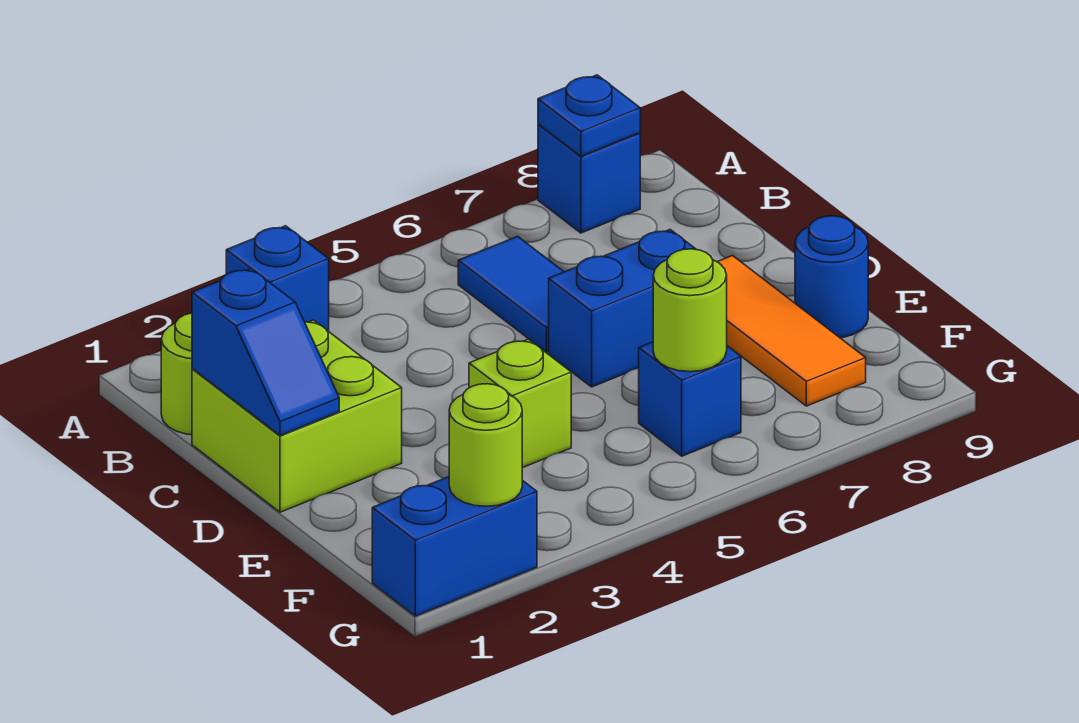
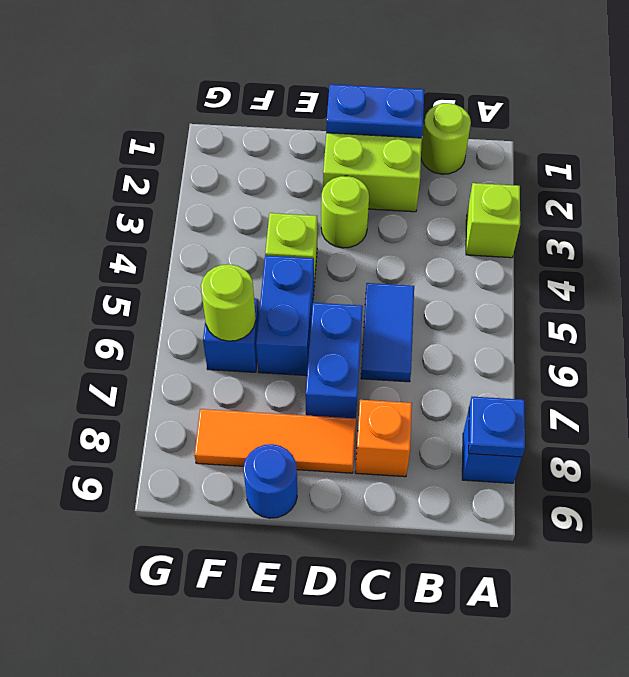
blue 1x1 brick [226,226,329,331] -> lime 1x1 brick [466,183,520,258]
blue 1x2 tile [458,236,564,352] -> blue 1x2 tile turned to [361,283,414,382]
blue 1x2 slope [192,268,339,436] -> blue 1x2 plate [326,84,424,138]
none -> orange 1x1 brick [355,400,412,477]
blue 1x2 brick [372,477,537,616] -> blue 1x2 brick moved to [256,255,314,376]
lime 1x1 round brick [449,384,522,506] -> lime 1x1 round brick moved to [321,176,369,248]

